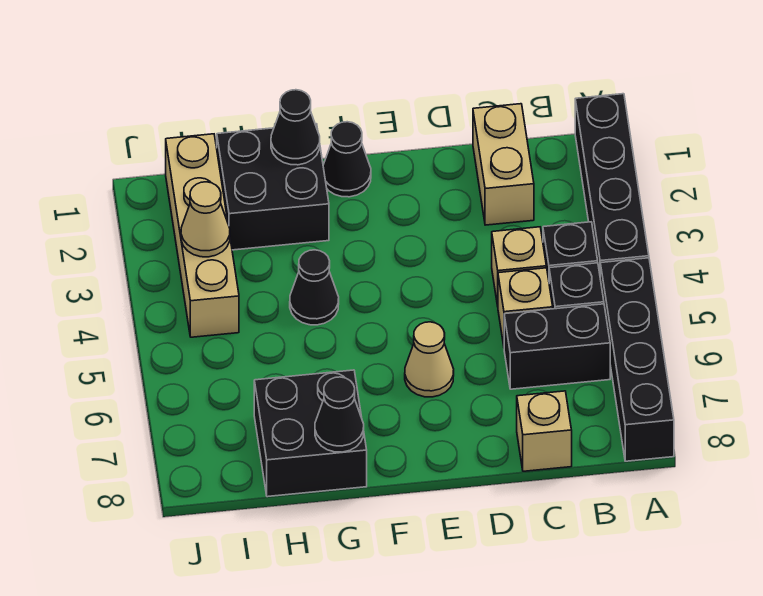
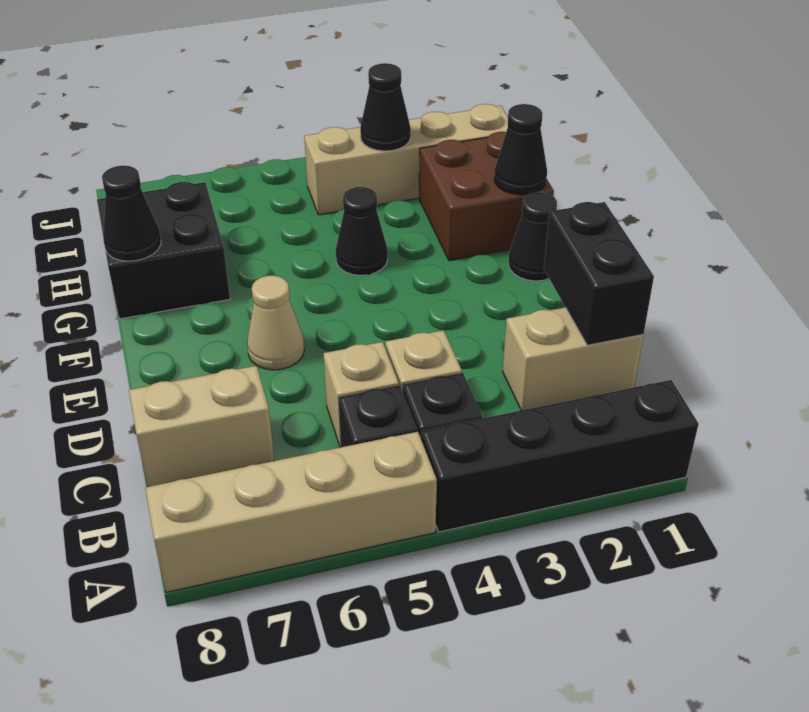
black 1x4 brick [600,258,674,461] -> tan 1x4 brick [145,432,437,592]
black 1x2 brick [504,304,610,389] -> black 1x2 brick moved to [544,202,654,345]
tan 1x1 brick [517,391,572,471] -> tan 1x2 brick [129,366,274,487]
black 2x2 brick [217,124,329,250] -> brown 2x2 brick [419,132,554,260]
tan 1x1 cone [181,182,230,257] -> black 1x1 cone [360,63,411,151]

